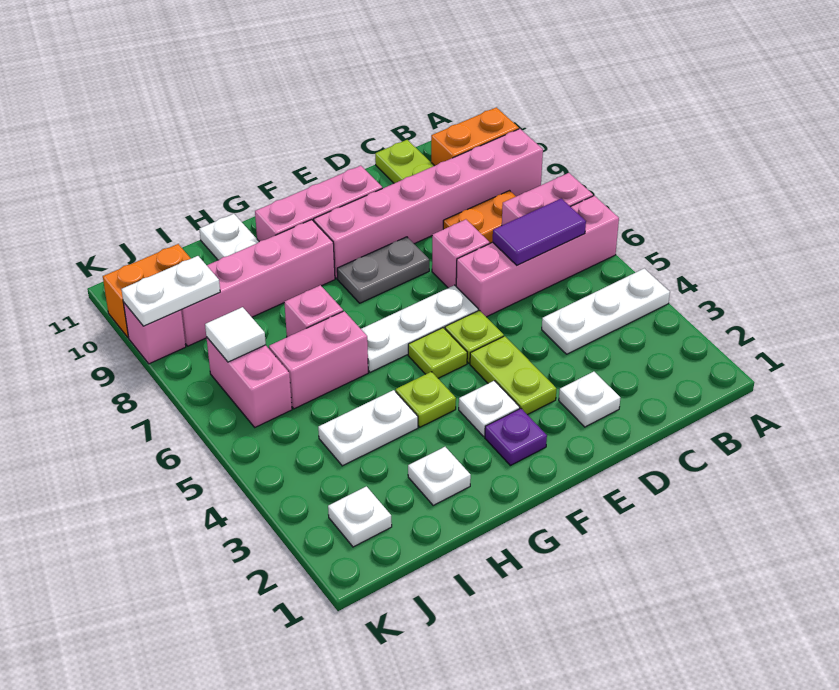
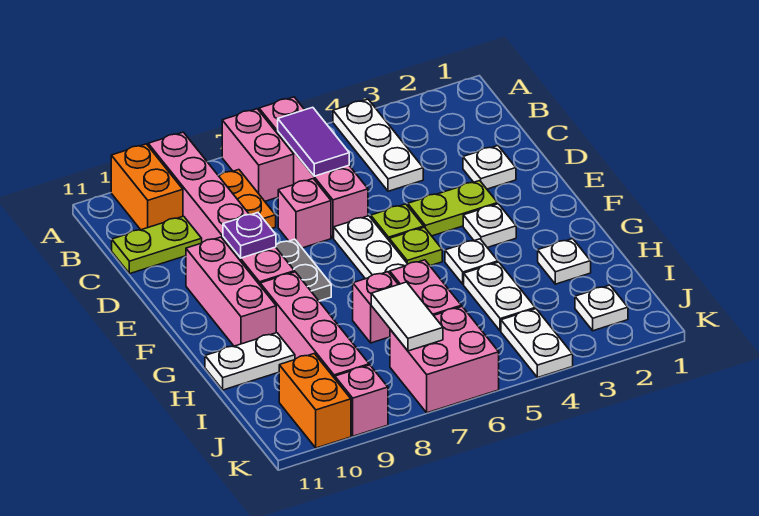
purple 1x1 plate [485,408,547,466] -> purple 1x1 plate moved to [223,213,276,258]
lime 1x1 plate [396,372,456,427] -> white 1x1 plate [445,239,498,284]
pink 1x2 brick [206,337,292,427] -> pink 2x2 brick [390,307,499,413]
white 1x1 tile [205,307,266,362] -> white 1x2 tile [371,282,443,351]
white 1x2 plate [121,256,220,326] -> white 1x2 plate moved to [501,309,573,378]

